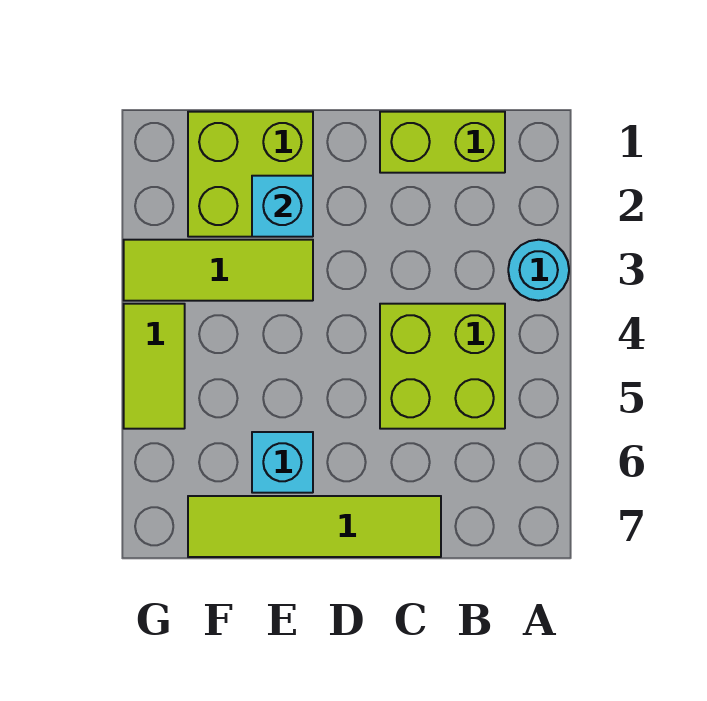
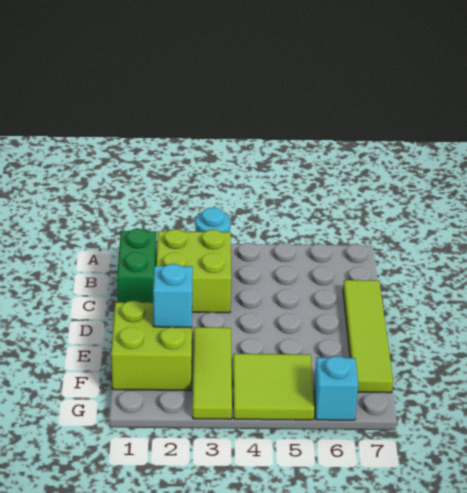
lime 1x2 brick [380,112,505,173] -> green 1x2 brick [117,229,157,303]
lime 2x2 brick [380,304,505,429] -> lime 2x2 brick moved to [156,229,231,313]
cyan 1x1 brick [252,432,313,493] -> cyan 1x1 brick moved to [314,356,358,420]
lime 1x2 tile [124,304,185,429] -> lime 2x2 tile [233,354,315,420]

